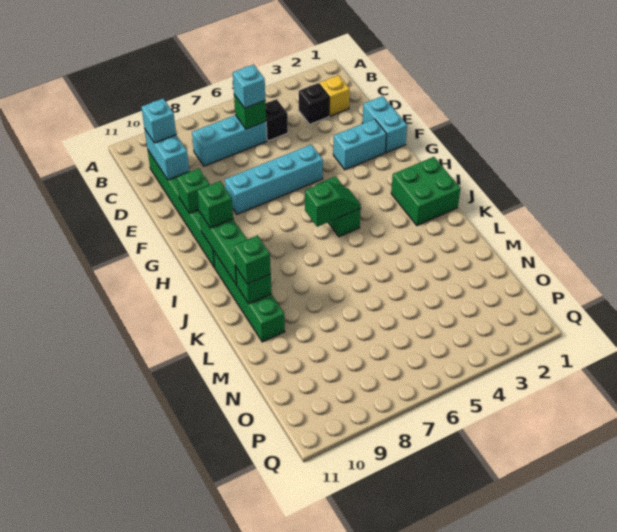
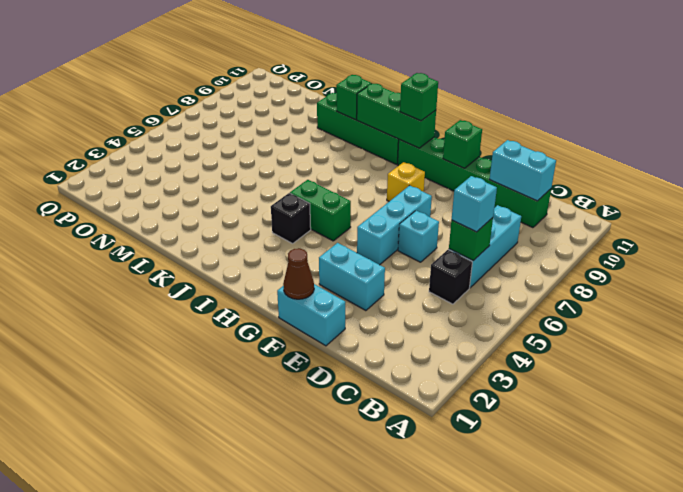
yellow 1x1 brick [319,75,350,116] -> yellow 1x1 brick moved to [387,162,425,201]
black 1x1 brick [299,83,329,124] -> black 1x1 brick moved to [271,193,311,244]
cyan 1x1 brick [141,99,176,143] -> cyan 1x1 brick moved to [398,211,439,262]
none -> brown 1x1 cone [283,248,314,299]
cyan 1x2 brick [333,119,386,170] -> cyan 1x2 brick turned to [319,243,385,311]
cyan 1x4 brick [225,144,323,214] -> cyan 1x3 brick [357,185,432,265]
green 2x2 brick [391,157,461,226] -> none
green 1x2 slope [305,181,361,227] -> none
green 1x1 brick [234,235,271,284] -> none

